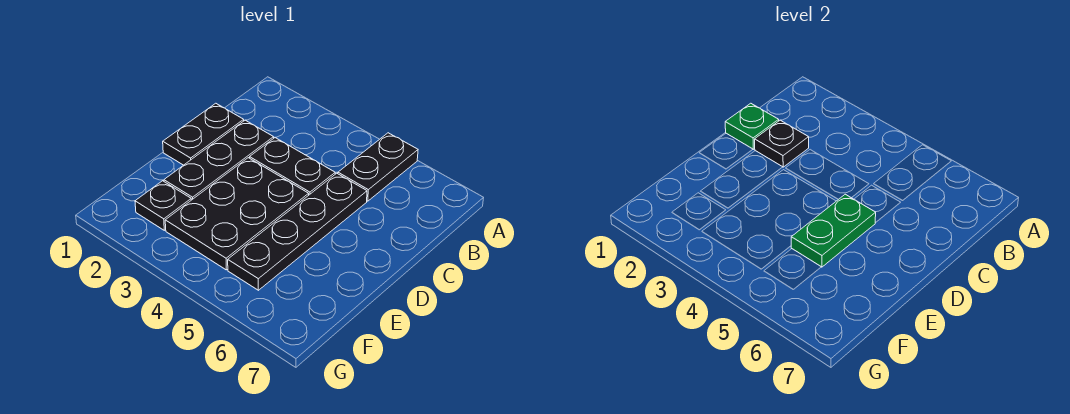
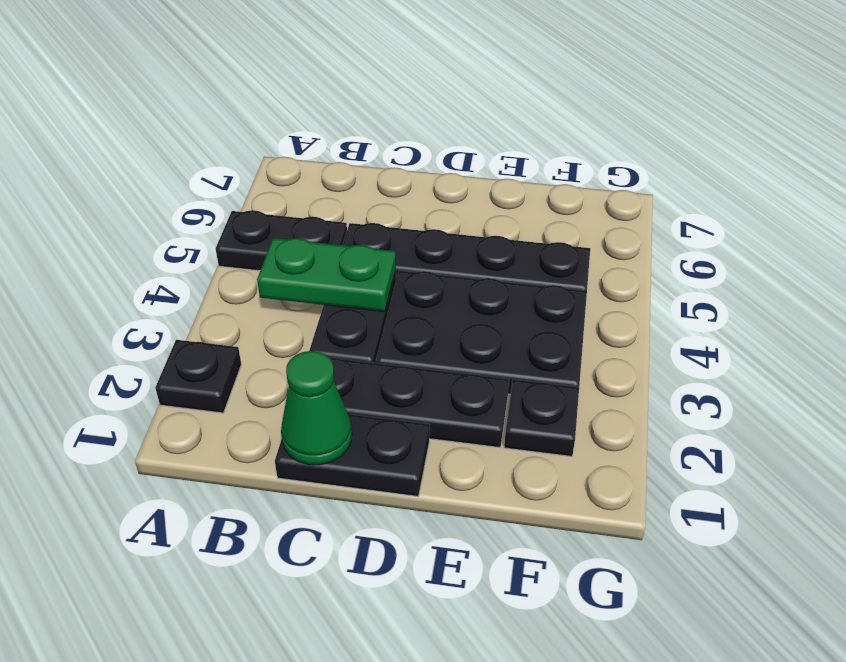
green 1x1 plate [725,103,779,149] -> green 1x1 cone [281,351,352,465]
black 1x1 plate [755,120,809,167] -> black 1x1 plate moved to [155,340,241,413]
green 1x2 plate [791,194,876,267] -> green 1x2 plate moved to [257,238,396,312]

